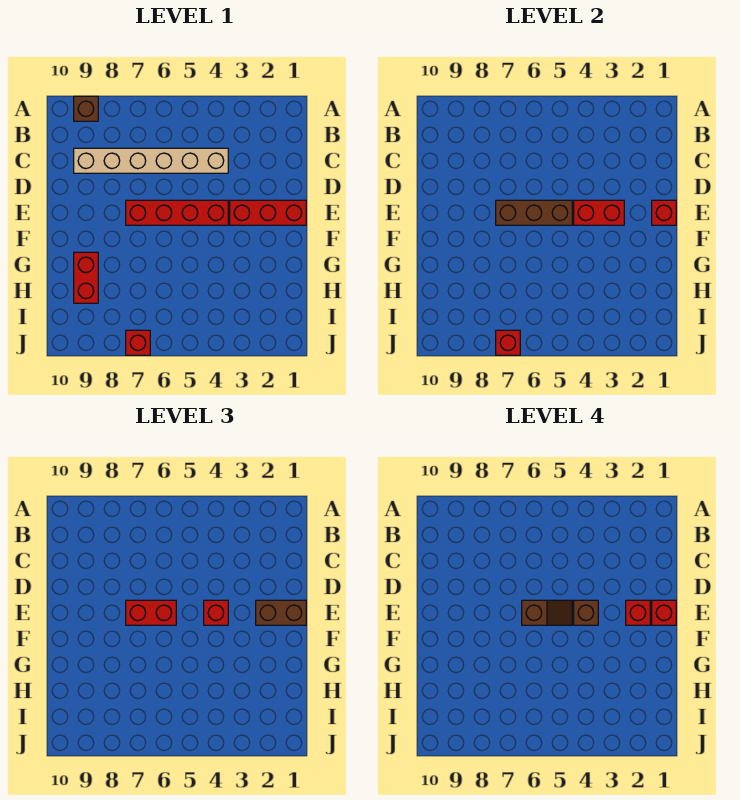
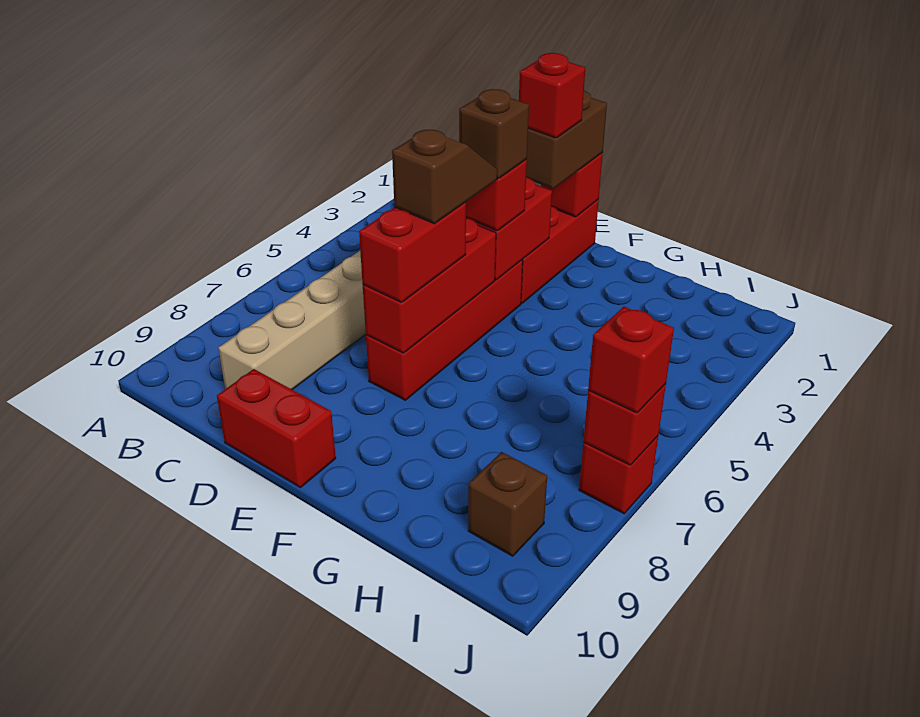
brown 1x1 brick [74,96,98,121] -> brown 1x1 brick moved to [468,452,547,556]
red 1x1 brick [652,600,676,625] -> red 1x1 brick moved to [588,307,674,413]
brown 1x3 brick [496,200,572,225] -> red 1x3 brick [363,218,496,353]
red 1x2 brick [74,252,98,303] -> red 1x2 brick moved to [217,369,336,488]

